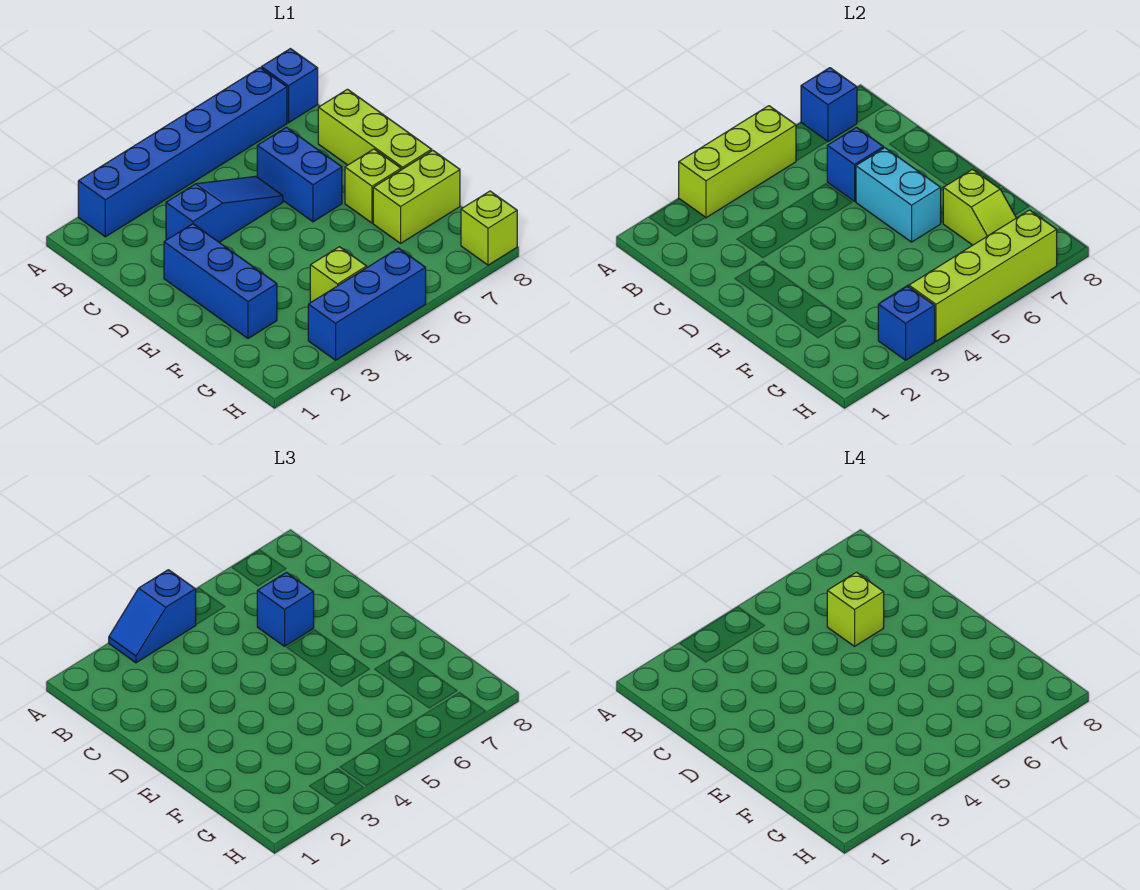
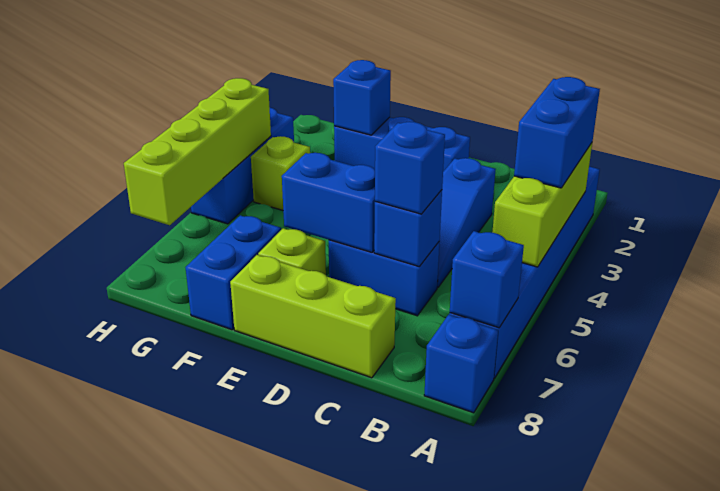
blue 1x2 slope [109,570,196,663] -> blue 1x2 brick [514,77,600,188]
lime 1x1 brick [827,572,884,646] -> none
cyan 1x2 brick [856,148,941,242] -> blue 1x2 brick [282,153,375,252]
lime 1x2 brick [373,151,460,243] -> blue 1x2 brick [185,215,281,330]
lime 1x2 slope [943,169,1016,245] -> none
blue 1x1 brick [878,286,935,360] -> blue 1x1 brick moved to [333,60,391,135]
lime 1x1 brick [461,191,517,265] -> none

